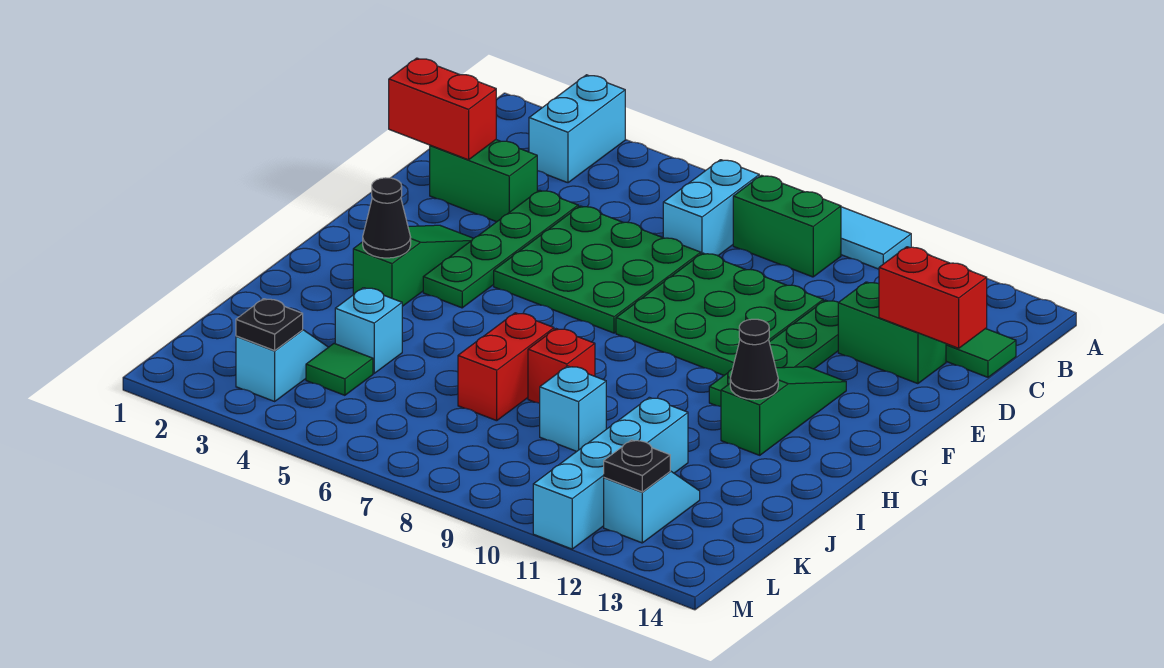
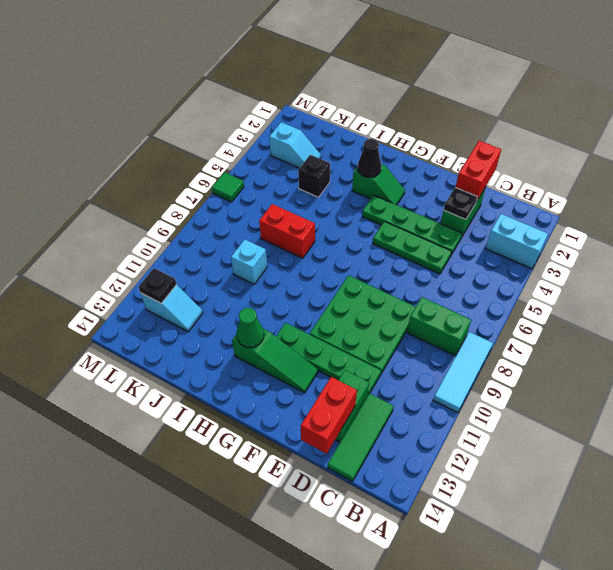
cyan 1x2 brick [663,160,759,256] -> none
green 1x2 brick [733,175,841,277] -> green 1x2 brick turned to [407,297,471,356]
green 3x3 plate [494,206,701,333] -> green 1x3 plate [373,221,452,274]
green 1x3 slope [353,225,473,306] -> green 1x2 slope [352,164,405,205]
black 1x1 cone [730,319,778,400] -> green 1x1 cone [237,308,264,347]
red 1x1 brick [528,329,595,403] -> none
cyan 1x1 brick [335,288,402,373] -> black 1x1 brick [298,155,330,197]
cyan 1x4 brick [533,397,688,549] -> none
green 1x1 tile [306,343,373,395] -> green 1x1 tile moved to [212,172,244,202]
black 1x1 plate [236,299,303,351] -> black 1x1 plate moved to [444,187,477,220]

